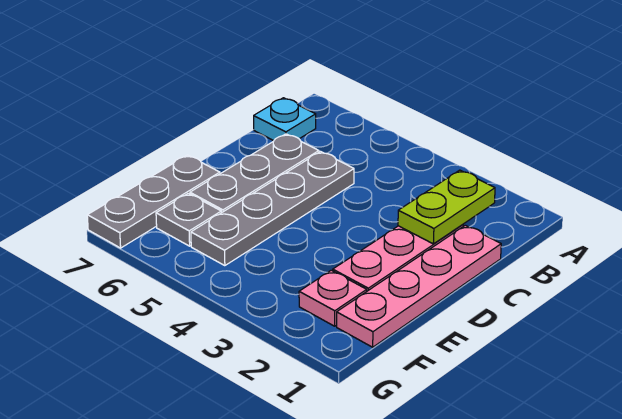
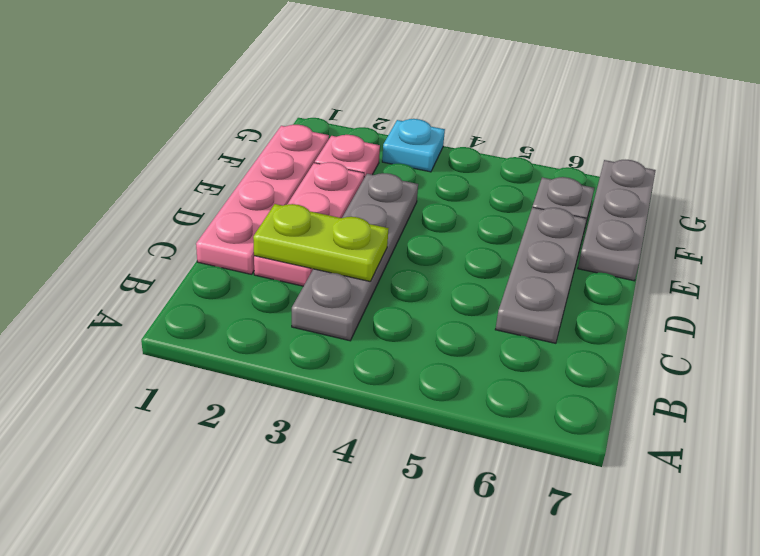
lime 1x2 plate [398,170,495,244] -> lime 1x2 plate turned to [253,204,389,282]
cyan 1x1 plate [254,98,316,141] -> cyan 1x1 plate moved to [382,119,445,172]
grey 1x4 plate [191,152,354,266] -> grey 1x4 plate moved to [292,173,418,341]

